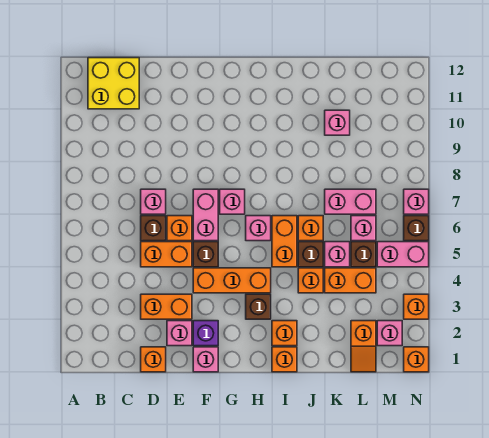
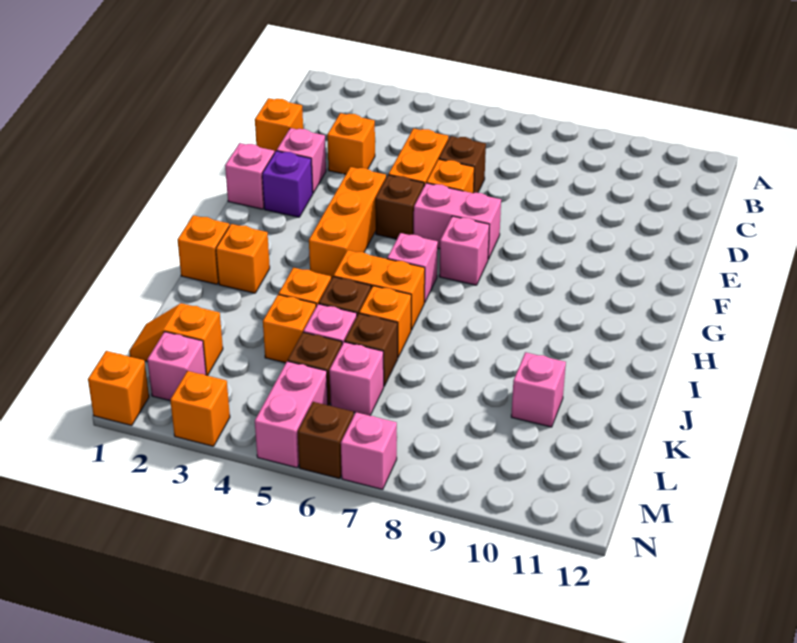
yellow 2x2 brick [88,58,139,109] -> none
orange 1x2 brick [141,294,192,319] -> orange 1x1 brick [327,113,375,174]
pink 1x1 brick [141,189,166,214] -> none
brown 1x1 brick [246,294,271,319] -> brown 1x1 brick moved to [345,314,398,386]
orange 1x2 brick [325,268,376,293] -> orange 1x1 brick [263,295,316,363]
pink 1x2 brick [325,189,376,214] -> none

